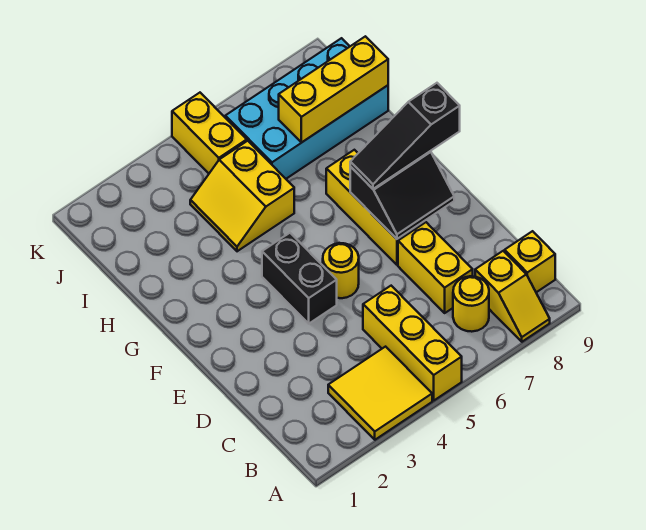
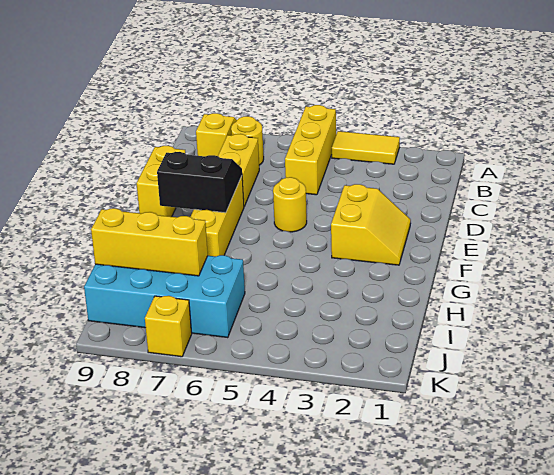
yellow 2x2 tile [328,347,432,440] -> yellow 1x2 tile [332,131,400,164]
yellow 1x1 brick [505,231,555,292] -> yellow 1x1 brick moved to [145,296,192,357]
black 1x2 brick [262,233,337,324] -> none
black 1x3 slope [350,83,460,189] -> none
yellow 2x2 slope [190,141,294,251] -> yellow 2x2 slope moved to [331,184,411,265]
yellow 1x2 brick [172,93,247,173] -> yellow 1x2 brick moved to [136,146,186,217]

